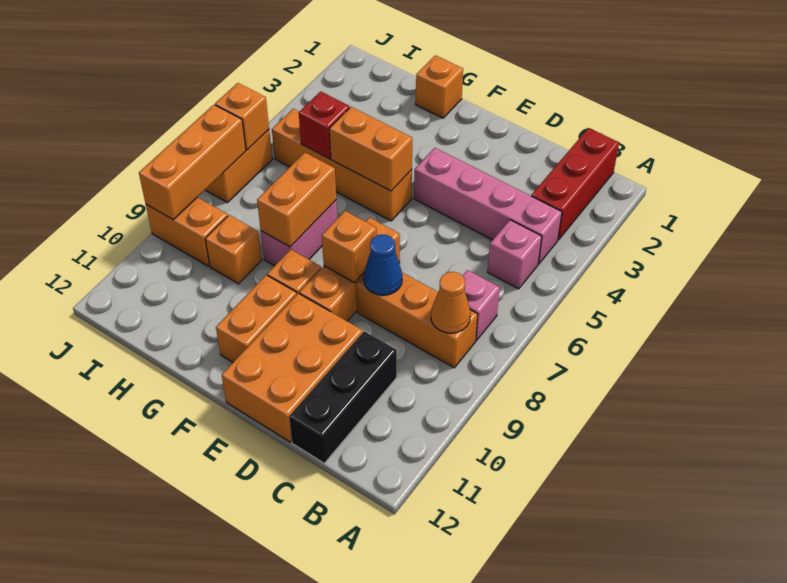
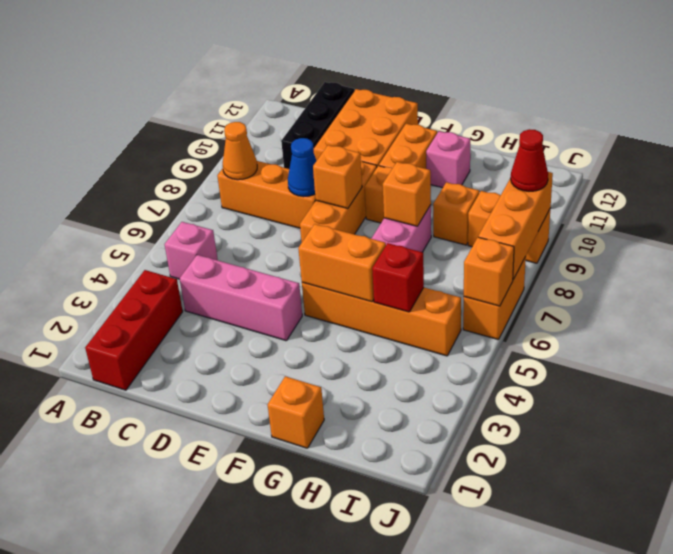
pink 1x4 brick [414,148,562,264] -> pink 1x3 brick [180,255,302,341]
pink 1x1 brick [462,270,500,341] -> pink 1x1 brick moved to [426,131,470,188]
orange 1x2 brick [257,153,336,247] -> orange 1x1 brick [383,162,431,226]
none -> red 1x1 cone [511,129,548,191]

